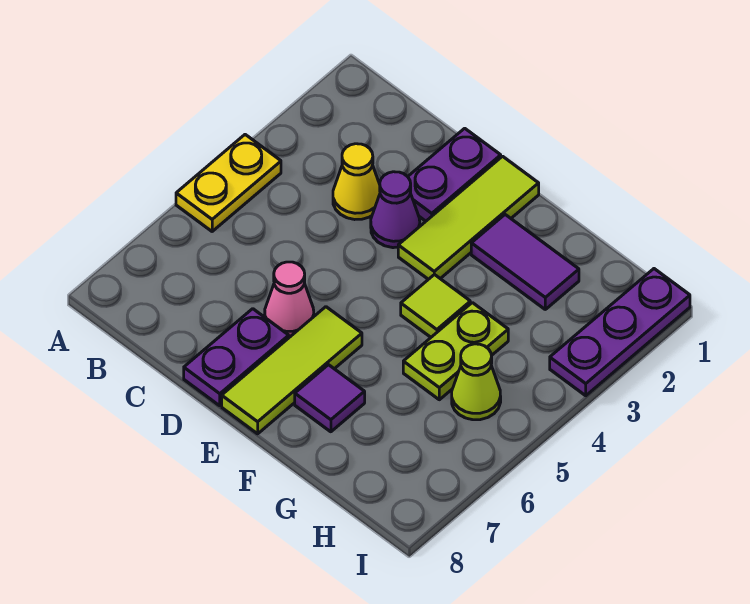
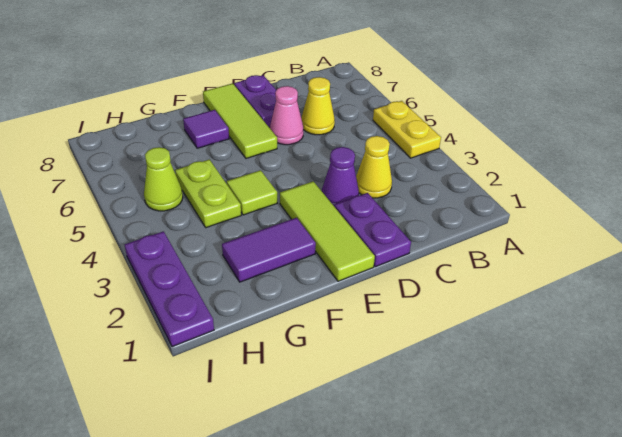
none -> yellow 1x1 cone [301,77,335,135]

